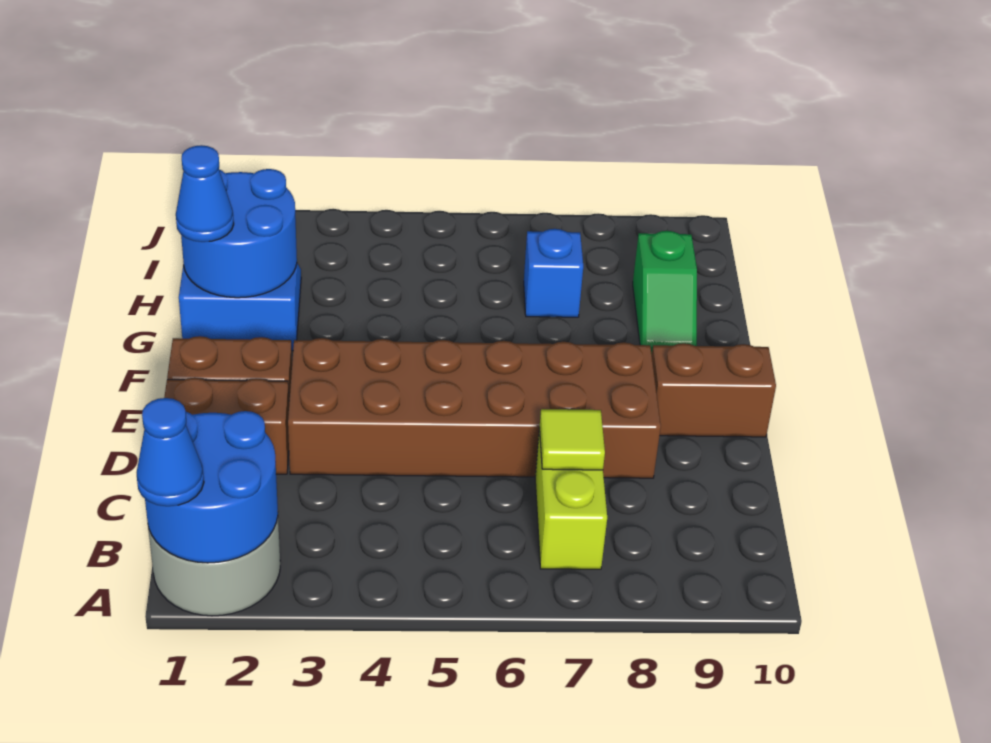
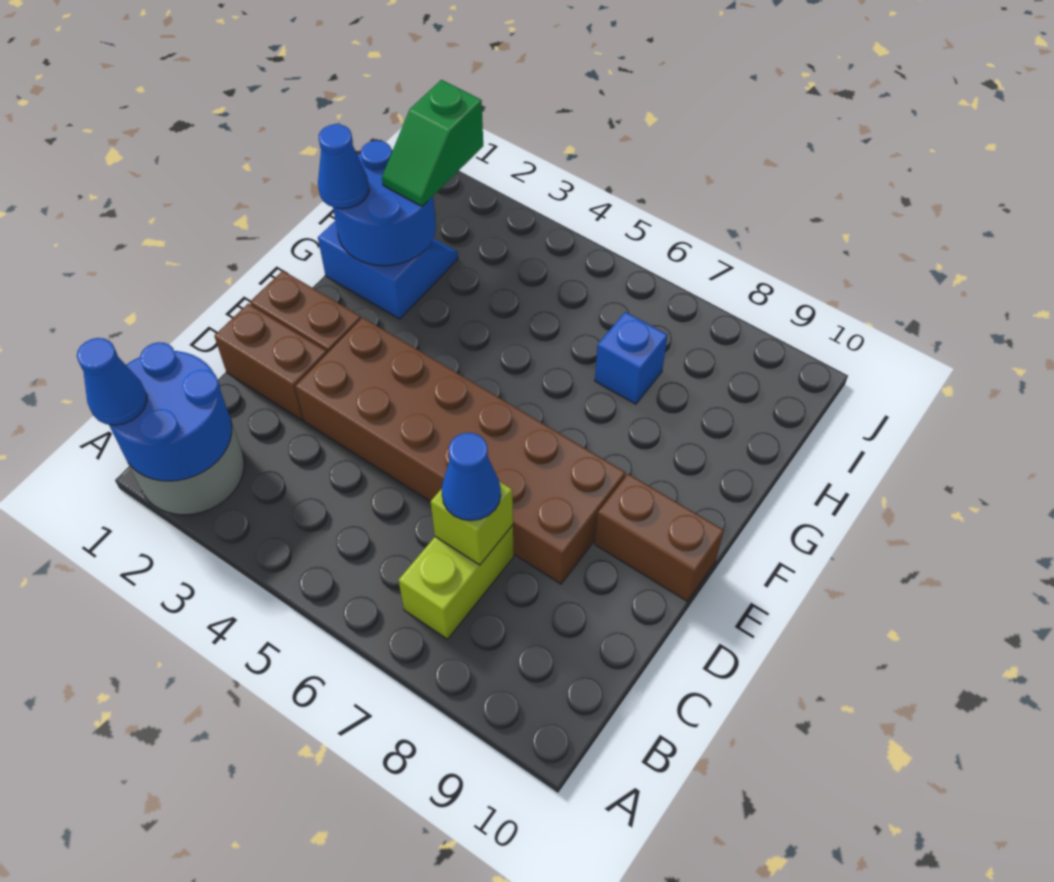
lime 1x1 tile [540,409,605,470] -> lime 1x1 brick [431,482,513,565]
none -> blue 1x1 cone [442,433,501,521]
green 1x2 slope [633,231,697,354] -> green 1x2 slope moved to [382,80,483,206]

